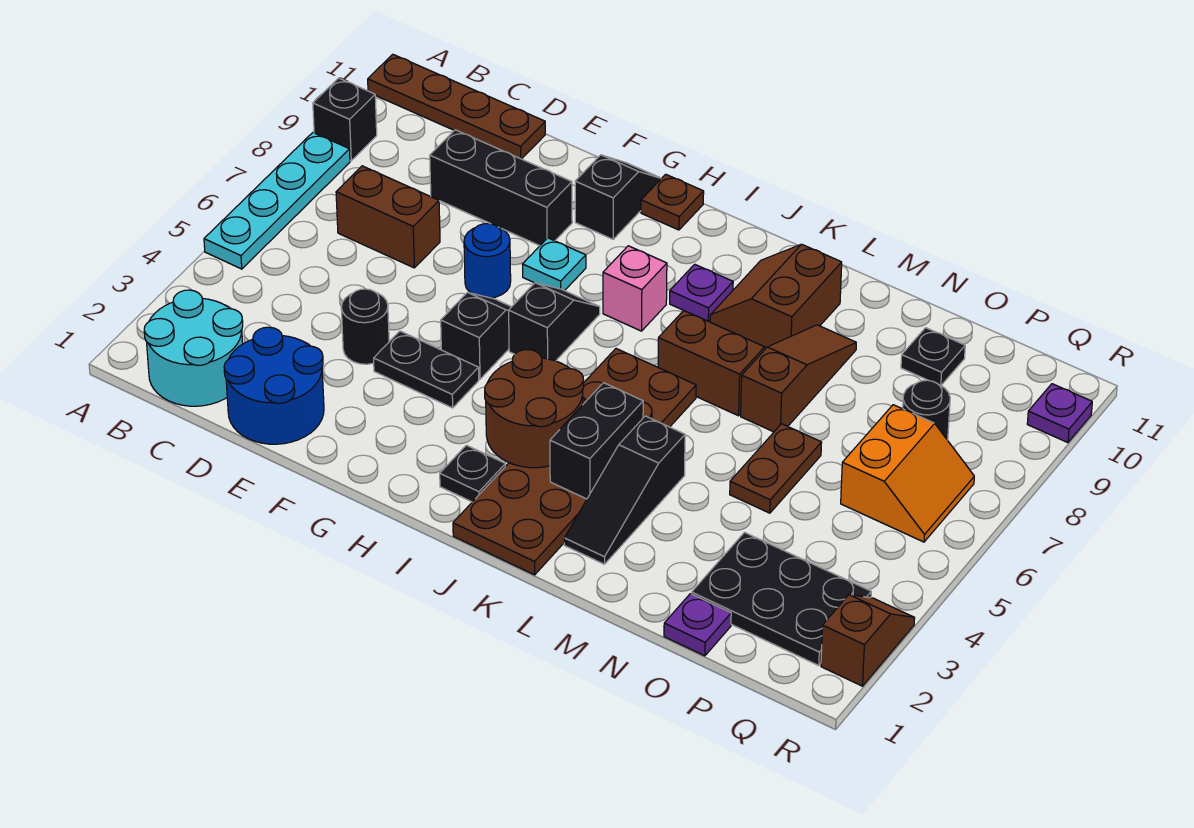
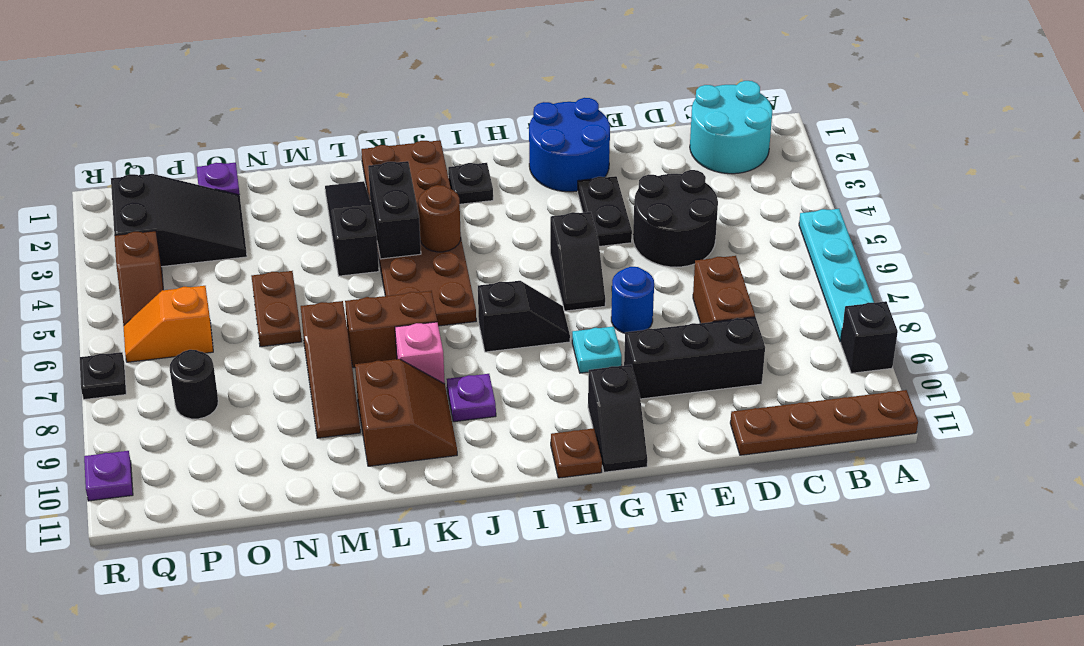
brown 1x2 brick [336,166,440,268] -> brown 1x2 brick turned to [693,256,755,323]
blue 2x2 round brick [224,327,324,444] -> blue 2x2 round brick moved to [529,98,610,192]
black 1x1 round brick [341,289,389,364] -> black 2x2 round brick [633,170,718,267]
black 1x2 plate [374,331,479,408] -> black 1x2 plate turned to [578,176,632,246]
black 1x2 slope [509,283,600,361] -> black 1x2 slope turned to [478,281,570,352]
brown 2x2 round brick [485,350,584,468] -> brown 1x1 round brick [419,185,461,252]
pink 1x1 brick [603,246,667,331] -> pink 1x1 brick moved to [395,322,445,384]
black 2x3 plate [692,533,871,665] -> black 2x3 slope [111,174,247,267]
black 1x1 plate [901,328,965,385] -> black 1x1 plate moved to [80,352,126,400]
orange 2x2 slope [841,405,974,542] -> orange 1x2 slope [123,286,213,362]
brown 1x2 slope [821,595,915,686] -> brown 1x2 slope moved to [114,231,163,325]

